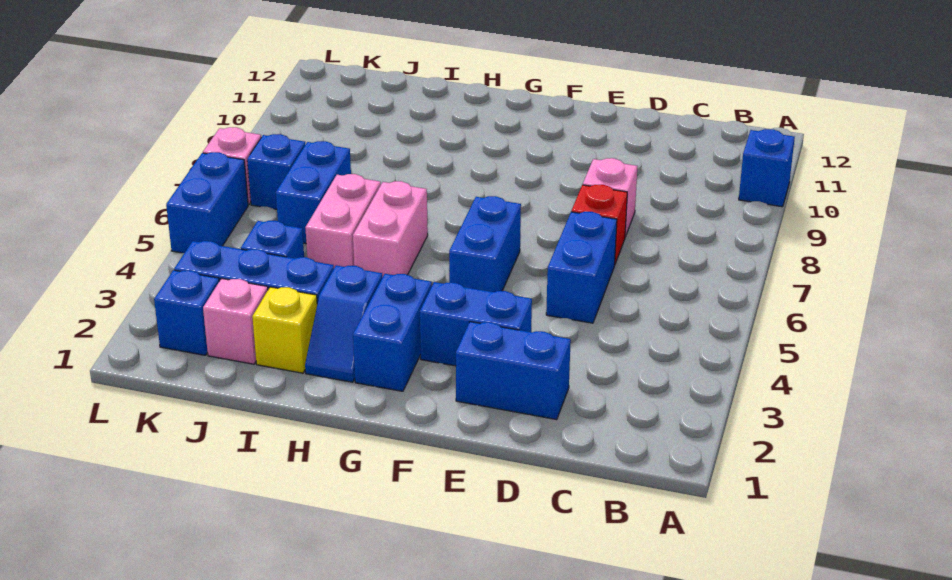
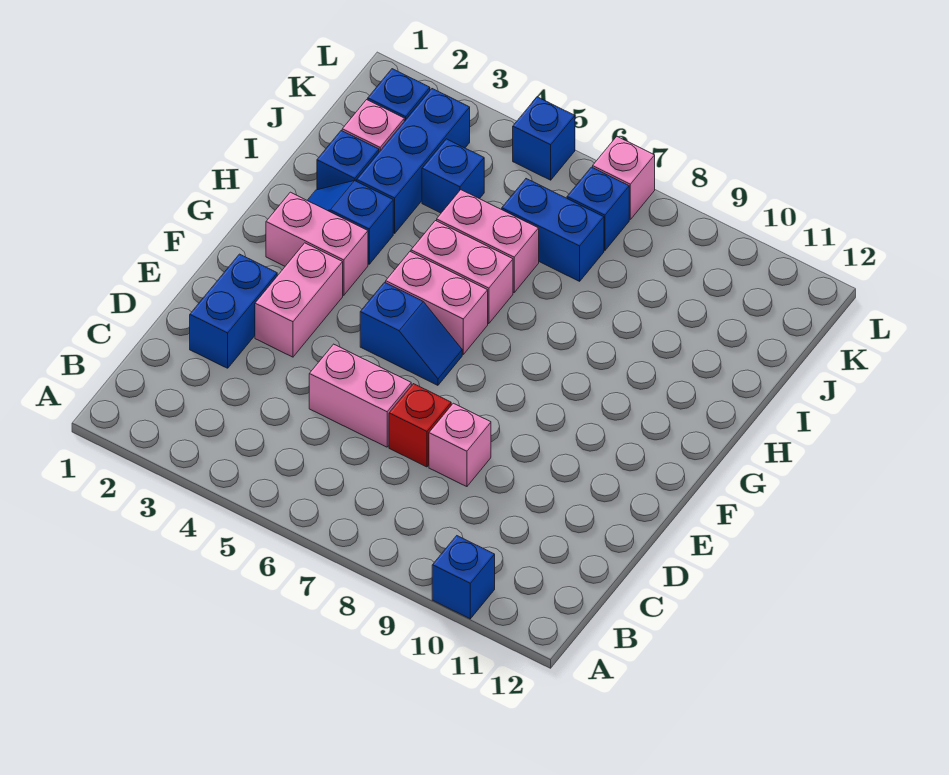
blue 1x2 brick [546,212,617,323] -> pink 1x2 brick [309,344,411,447]
blue 1x2 brick [420,282,532,366] -> pink 1x2 brick [255,243,343,357]
blue 1x2 brick [449,196,521,292] -> blue 1x2 slope [360,282,462,385]
blue 1x2 brick [353,274,432,391] -> pink 1x2 brick [266,192,368,295]
none -> pink 1x2 brick [386,252,488,354]
yellow 1x1 brick [252,287,317,373] -> blue 1x1 brick [317,131,379,190]
blue 1x2 brick [166,152,248,253] -> blue 1x1 brick [513,97,575,180]

